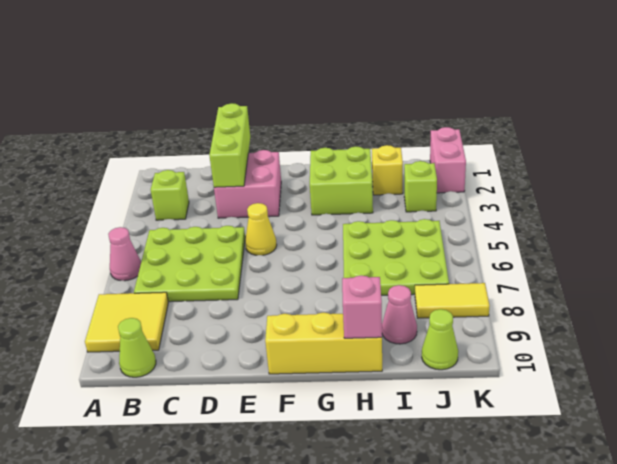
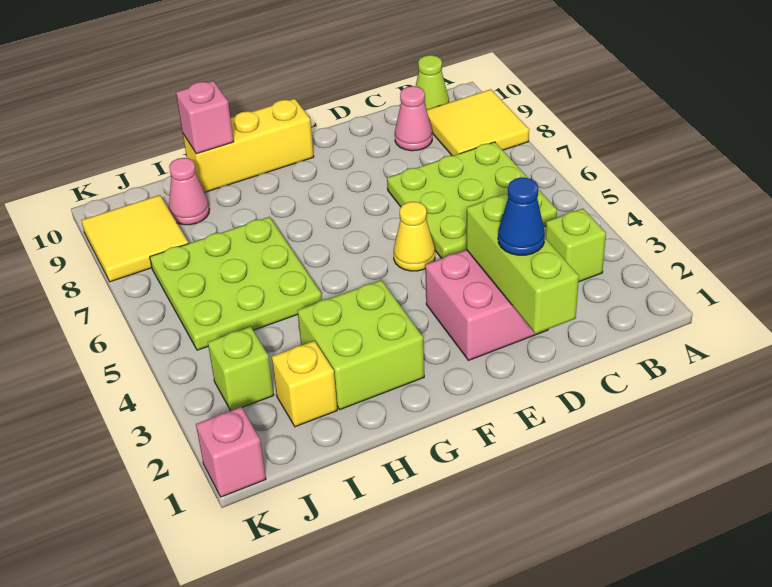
pink 1x1 cone [108,227,141,281] -> pink 1x1 cone moved to [395,86,432,151]
none -> blue 1x1 cone [498,177,545,255]
yellow 1x2 tile [415,283,489,318] -> yellow 2x2 tile [81,195,188,282]
lime 1x1 cone [422,309,458,370] -> none
pink 1x2 brick [430,127,466,193] -> pink 1x1 brick [196,407,266,497]

